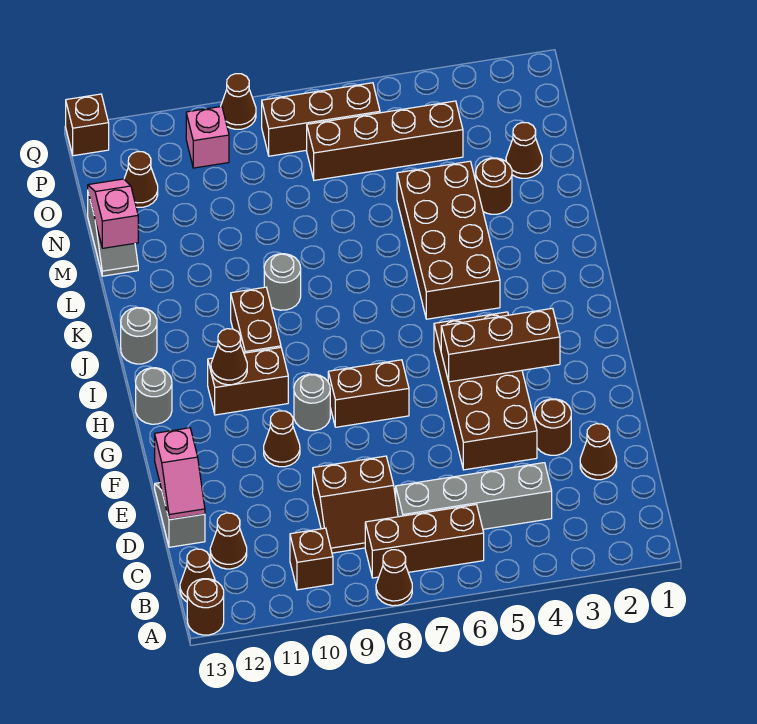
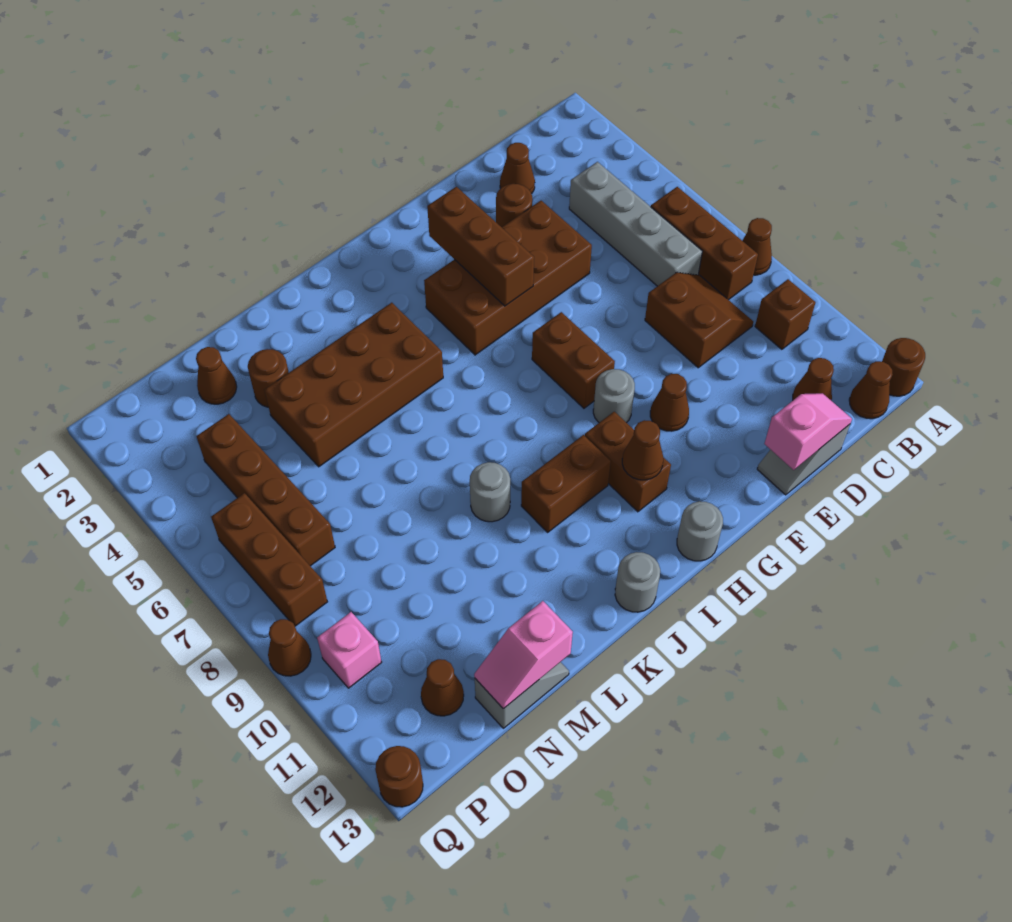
brown 1x1 brick [66,94,109,156] -> brown 1x1 round brick [375,746,423,807]

